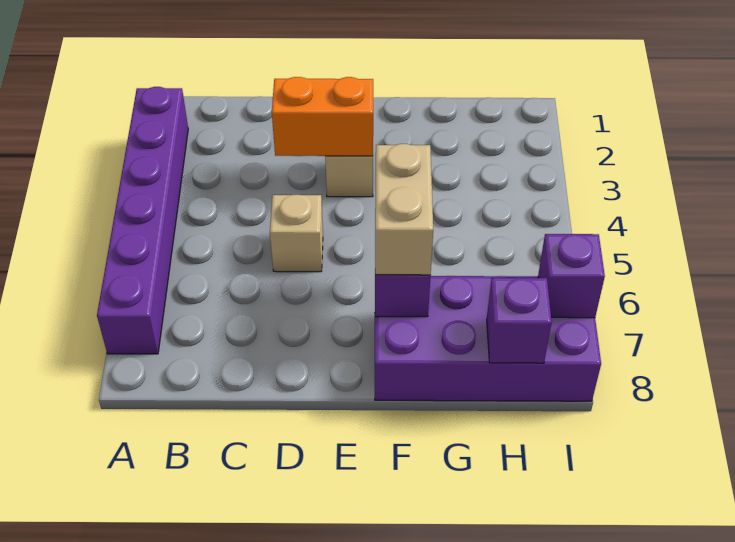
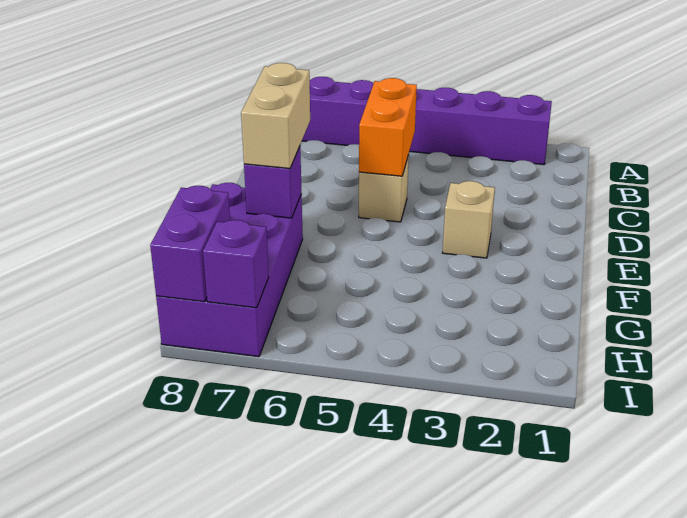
orange 1x2 brick [272,77,373,156] -> orange 1x2 brick moved to [359,78,417,176]
tan 1x2 brick [375,144,433,275] -> tan 1x2 brick turned to [241,63,310,169]
purple 1x1 brick [487,278,552,363] -> purple 1x2 brick [150,186,230,302]

